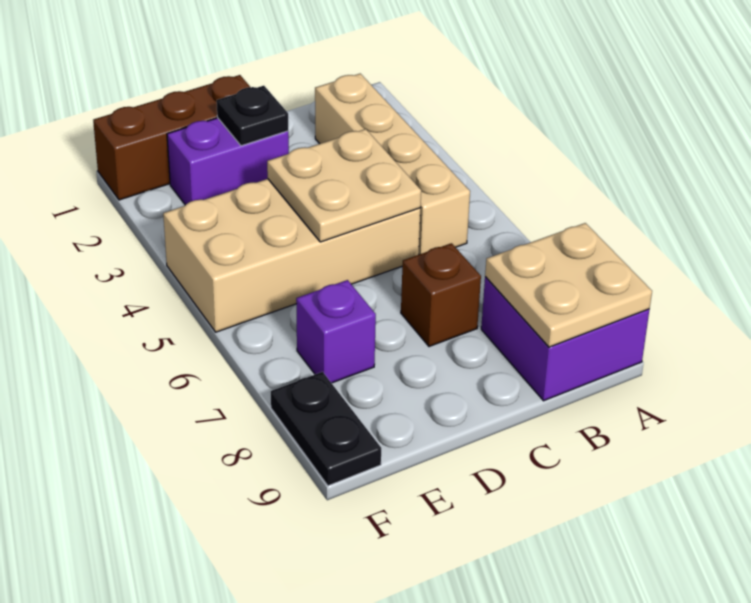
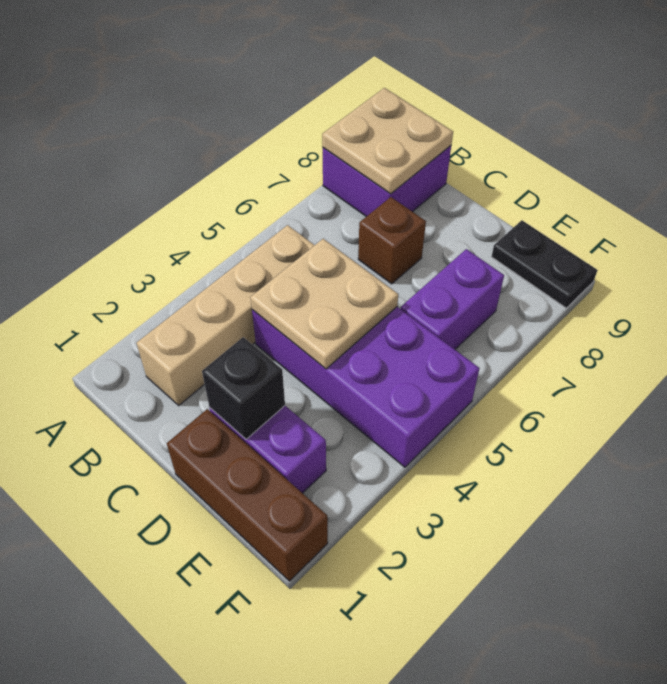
tan 2x4 brick [163,179,420,332] -> purple 2x4 brick [252,307,480,467]
black 1x1 plate [217,86,288,146] -> black 1x1 brick [202,337,285,439]
purple 1x1 brick [296,280,376,383] -> purple 1x2 brick [401,249,504,349]
black 1x2 plate [271,372,381,486] -> black 1x2 plate turned to [492,220,597,308]

